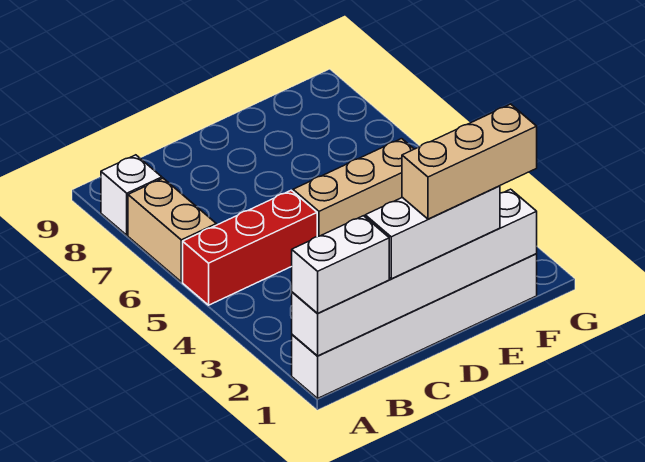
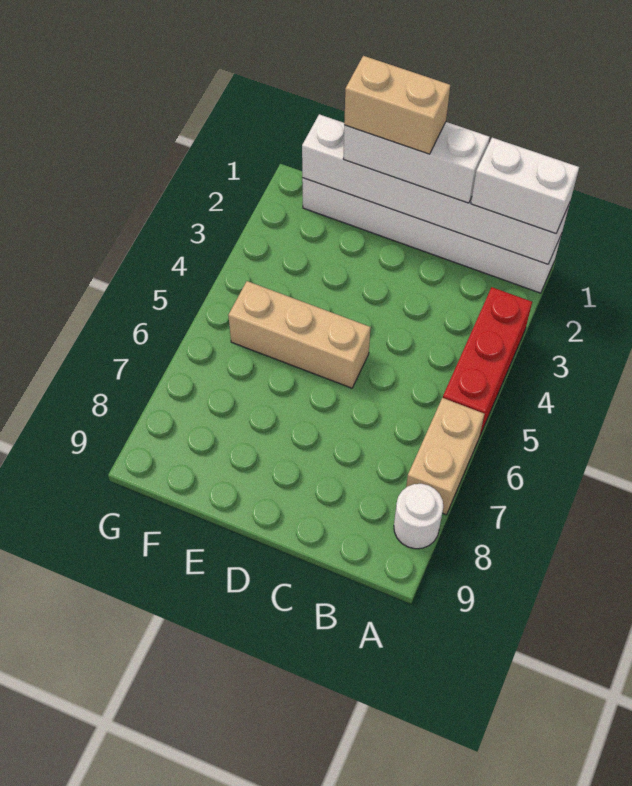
red 1x3 brick [183,190,317,305] -> red 1x3 brick turned to [443,287,532,435]
white 1x1 brick [101,155,162,235] -> white 1x1 round brick [394,484,443,549]
tan 1x3 brick [402,104,537,219] -> tan 1x2 brick [344,56,450,154]

